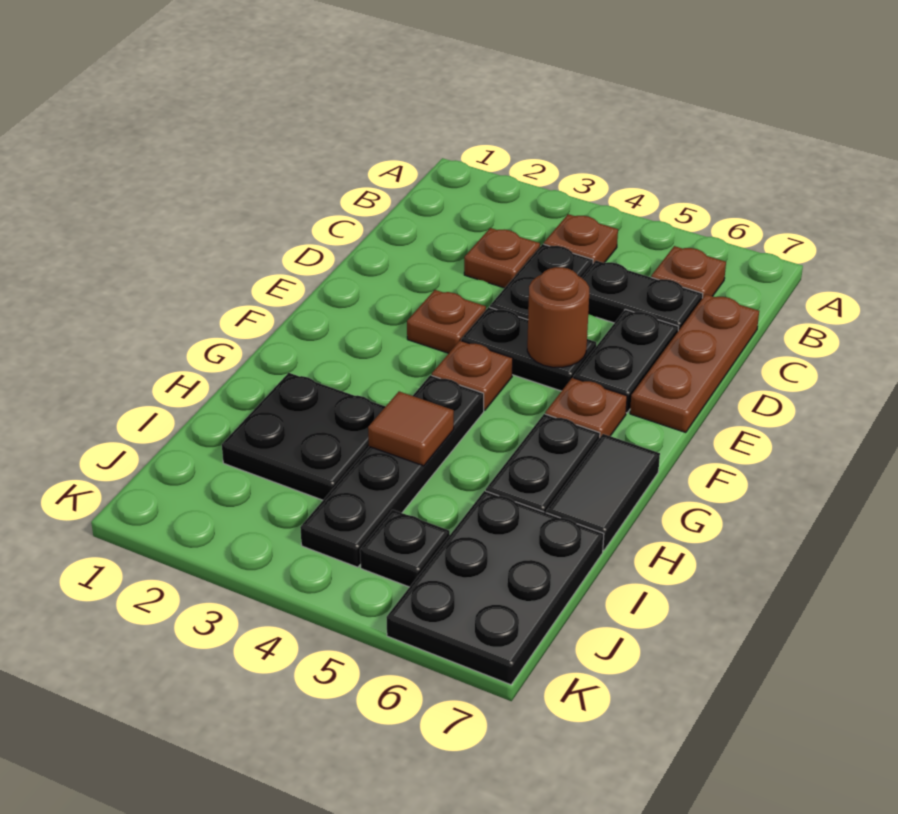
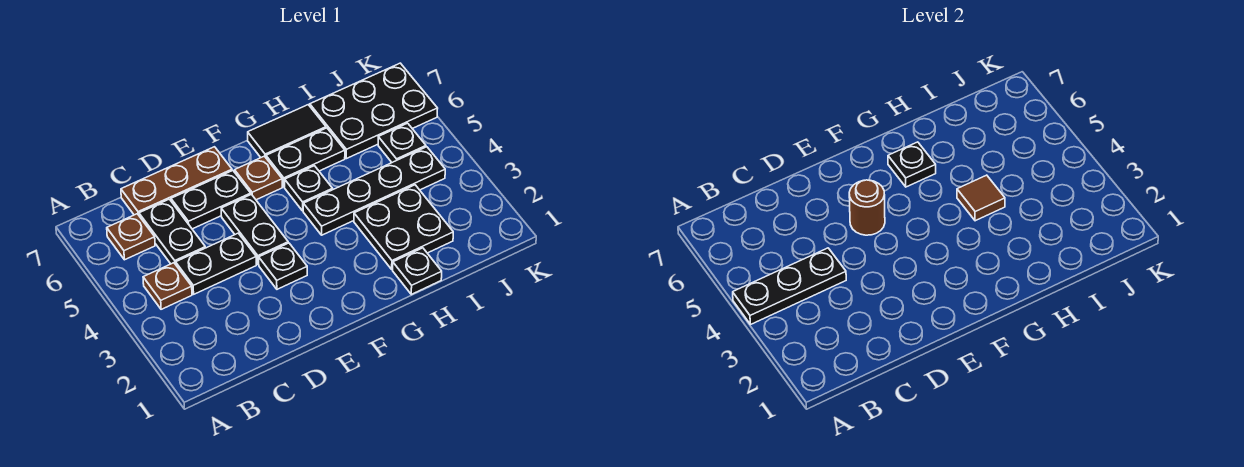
none -> black 1x3 plate [733,248,846,325]
brown 1x1 plate [464,228,540,288] -> none
brown 1x1 plate [407,290,486,353] -> black 1x1 plate [259,243,307,289]
brown 1x1 plate [432,341,513,410] -> none
none -> black 1x1 plate [285,166,333,211]
none -> black 1x1 plate [888,142,936,187]
none -> black 1x1 plate [393,248,442,294]

